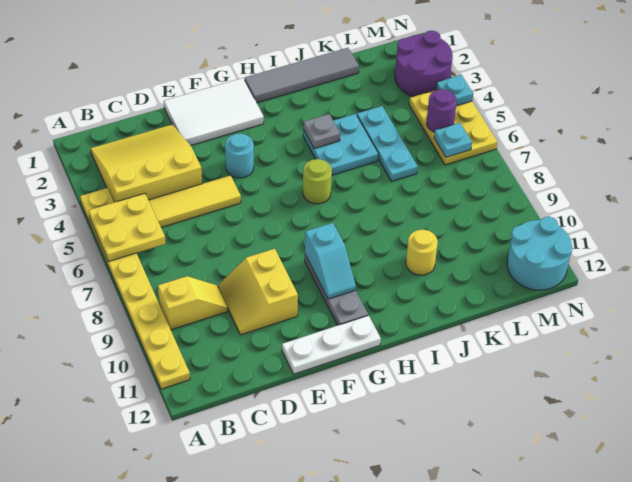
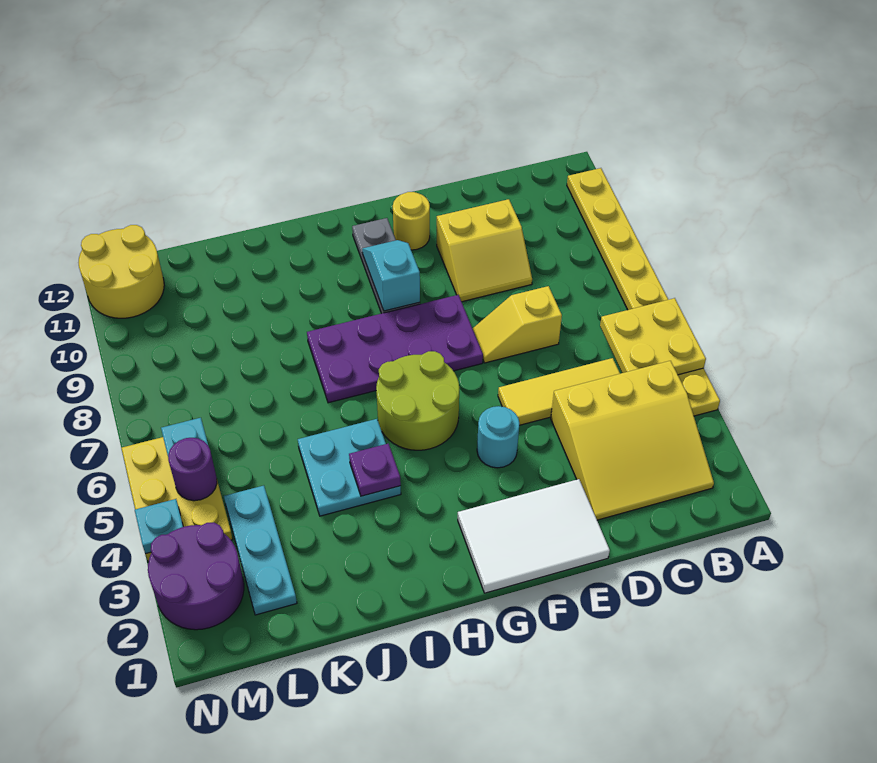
yellow 1x2 slope [158,276,228,330] -> yellow 1x2 slope moved to [473,286,562,363]
yellow 2x2 slope [218,249,298,335] -> yellow 2x2 slope turned to [437,199,532,302]
white 1x3 plate [282,316,381,374] -> none
none -> purple 2x4 plate [307,295,483,403]
grey 1x4 tile [245,48,359,103] -> none
lime 1x1 round brick [303,159,332,204] -> lime 2x2 round brick [376,351,459,450]
grey 1x1 plate [303,114,340,149] -> purple 1x1 plate [349,444,401,496]
yellow 1x1 round brick [406,230,438,275] -> yellow 1x1 round brick moved to [393,192,430,250]
cyan 1x3 plate [357,106,418,182] -> cyan 1x3 plate moved to [224,486,297,615]
cyan 2x2 round brick [507,217,573,290] -> yellow 2x2 round brick [78,225,164,318]

